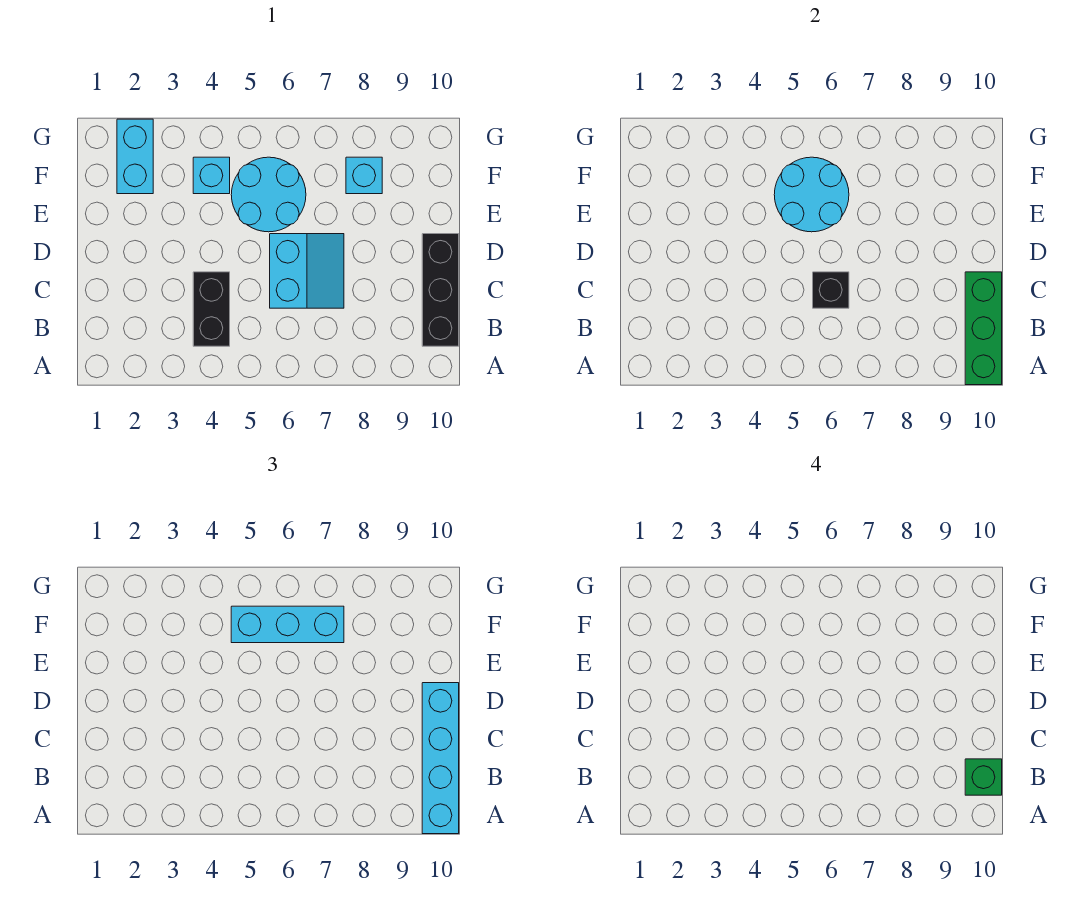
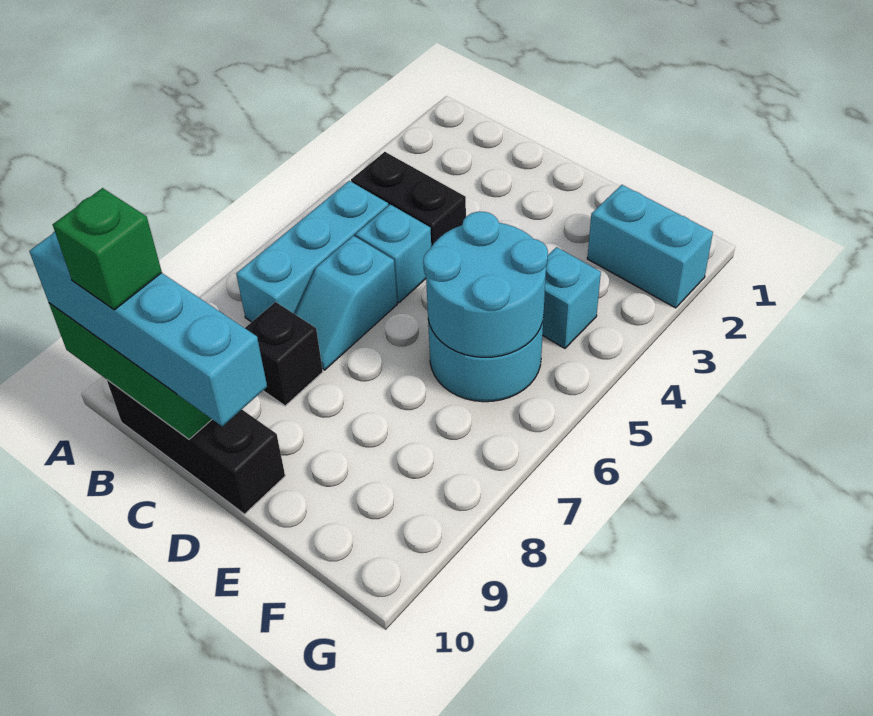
cyan 2x2 slope [270,234,344,308] -> cyan 1x2 slope [295,236,397,370]
black 1x1 brick [813,272,849,308] -> black 1x1 brick moved to [245,302,323,406]
cyan 1x3 brick [231,606,344,643] -> cyan 1x3 brick moved to [236,181,388,322]
cyan 1x1 brick [346,157,382,194] -> cyan 1x1 brick moved to [355,204,431,303]

